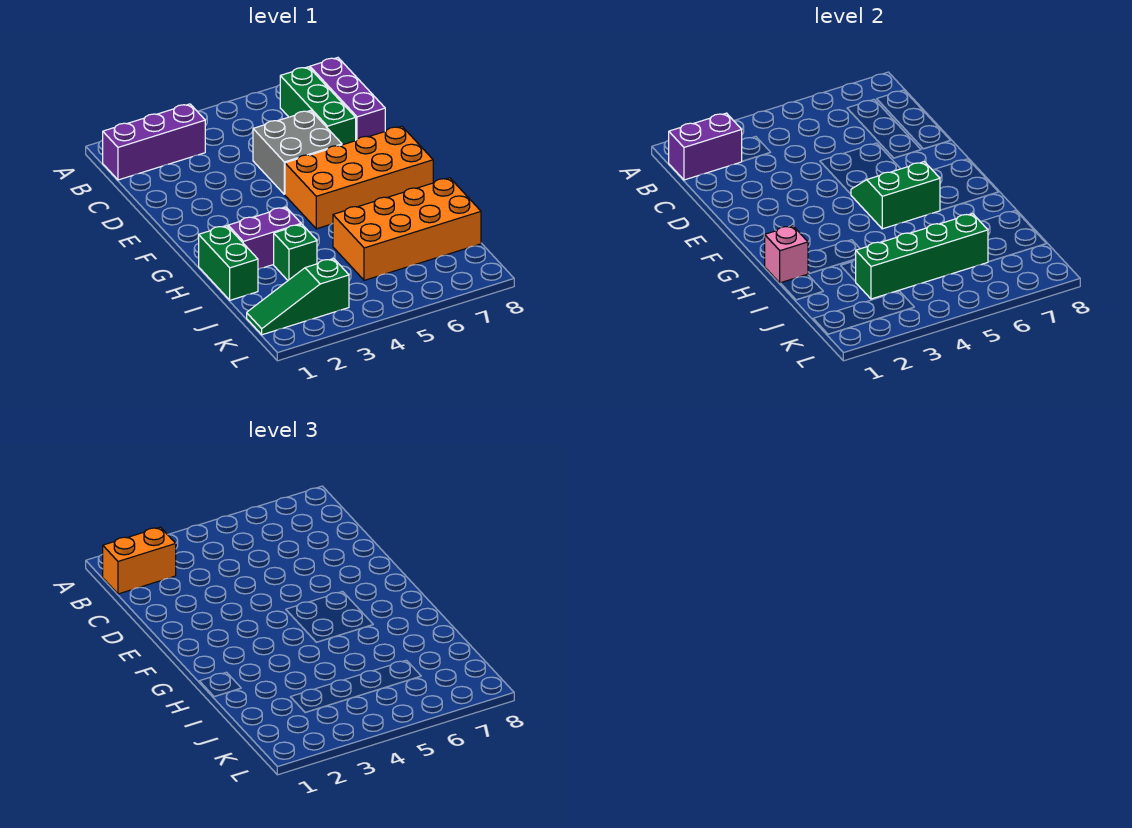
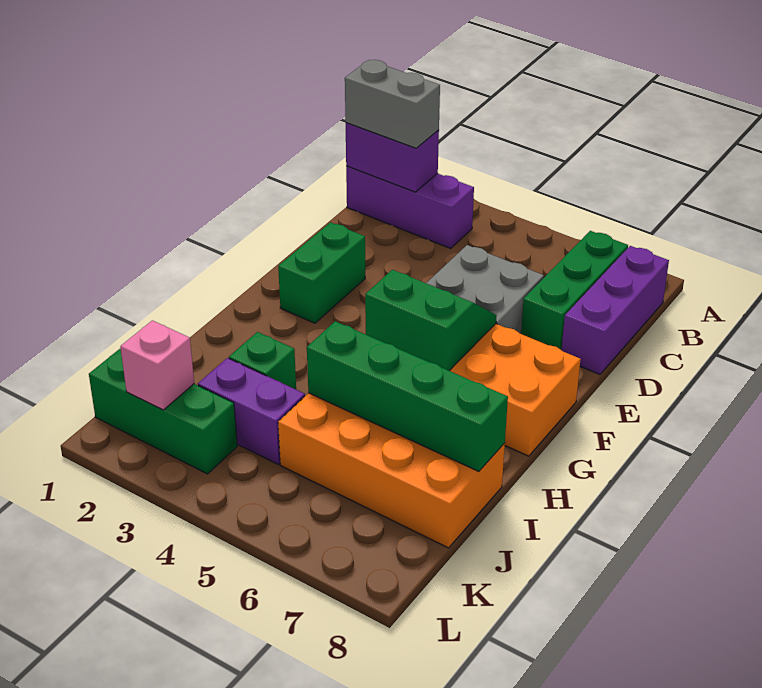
orange 1x2 brick [103,527,176,594] -> grey 1x2 brick [345,60,440,148]
green 1x2 brick [199,226,258,300] -> green 1x2 brick moved to [278,222,365,323]
pink 1x1 brick [765,226,808,283] -> pink 1x1 brick moved to [120,320,194,410]
purple 1x2 brick [228,207,301,269] -> purple 1x2 brick moved to [198,358,305,464]
green 1x4 brick [856,214,988,299] -> green 1x4 brick moved to [307,321,508,471]
green 1x3 slope [247,259,349,335] -> green 1x3 brick [89,349,237,474]

